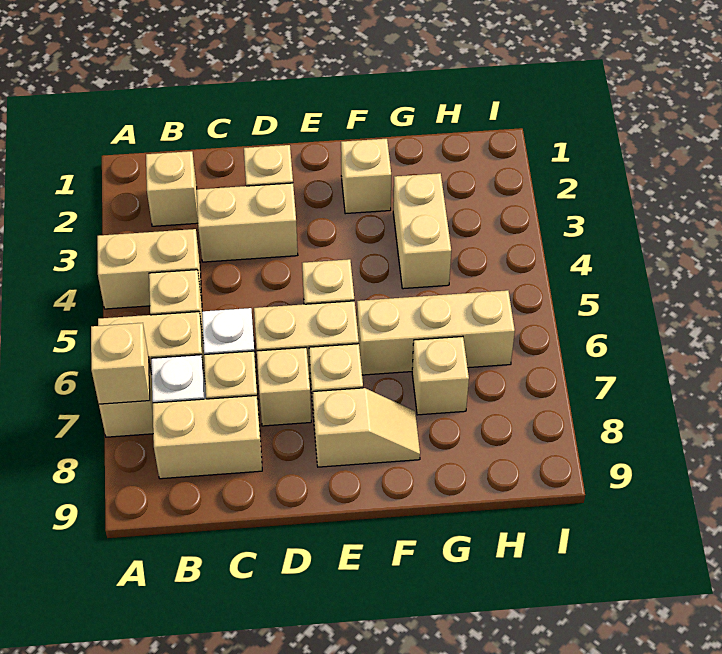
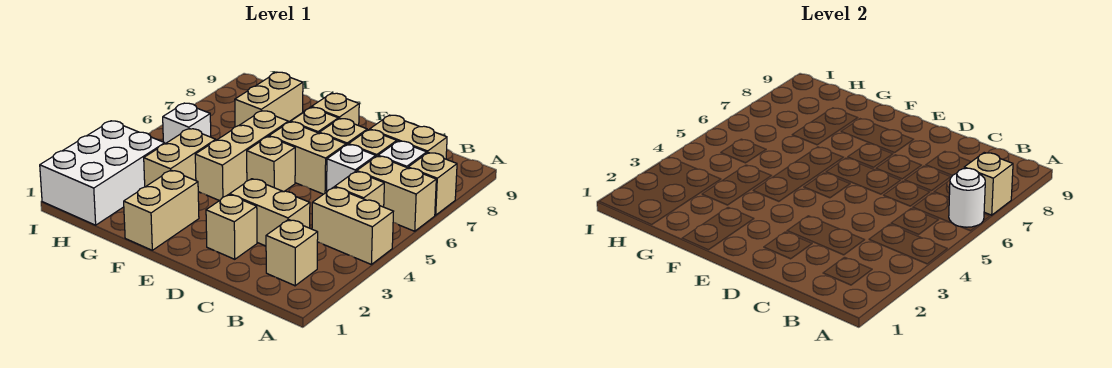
none -> white 1x1 round brick [949,168,985,227]
tan 1x1 brick [341,139,391,214] -> tan 1x2 brick [124,170,199,250]
tan 1x3 brick [357,290,515,375] -> tan 1x3 brick turned to [195,111,288,201]
tan 1x1 brick [412,336,469,415] -> tan 1x2 brick [235,72,303,127]
none -> white 2x3 brick [40,121,165,225]
none -> white 1x1 brick [163,103,211,144]

